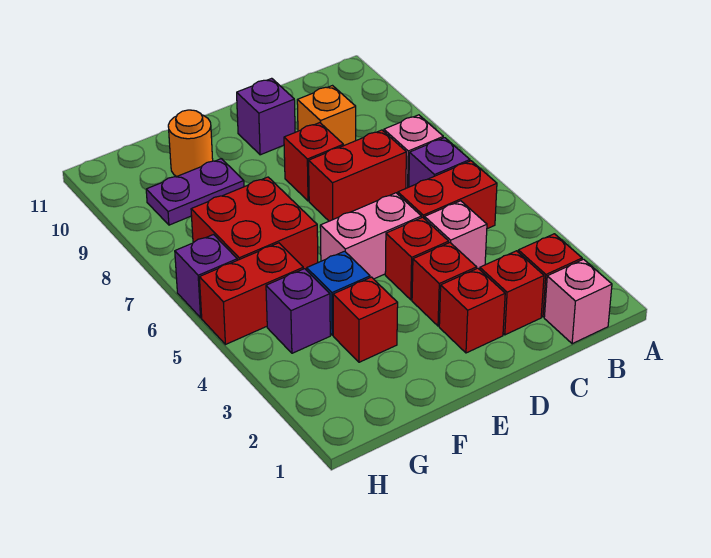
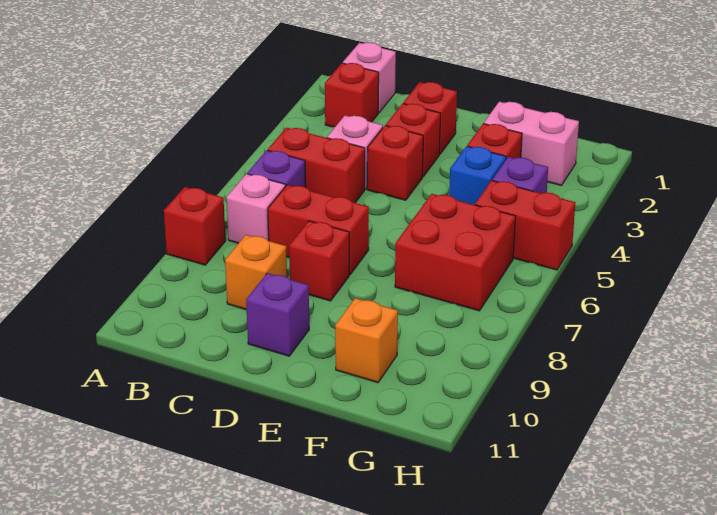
red 1x1 brick [480,251,544,335] -> red 1x1 brick moved to [164,187,226,265]
pink 1x2 brick [320,193,421,279] -> pink 1x2 brick moved to [484,102,579,186]
purple 1x2 plate [146,159,244,225] -> none
orange 1x1 round brick [168,110,213,177] -> orange 1x1 brick [335,298,398,383]
purple 1x1 brick [175,235,237,318] -> none

